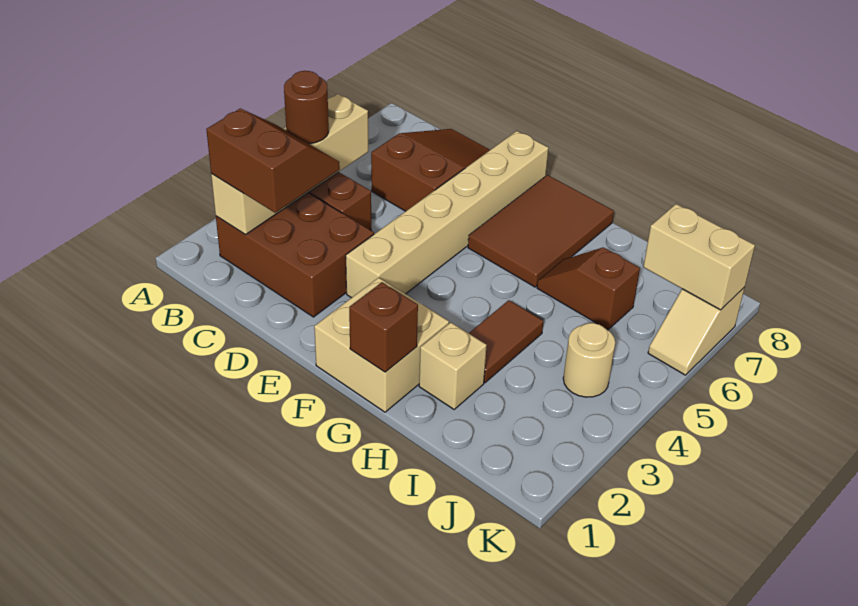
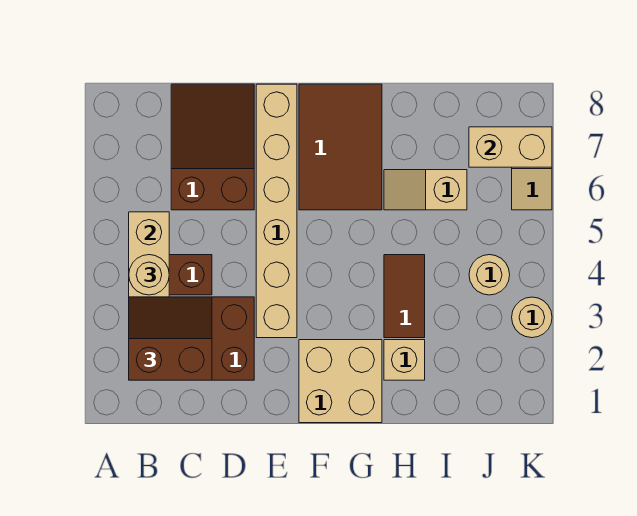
brown 1x1 round brick [284,71,329,144] -> tan 1x1 round brick [129,255,169,295]
brown 1x1 brick [349,282,418,372] -> none
brown 1x2 slope [537,247,640,330] -> tan 1x2 slope [384,170,467,210]
none -> tan 1x1 round brick [512,297,552,338]

